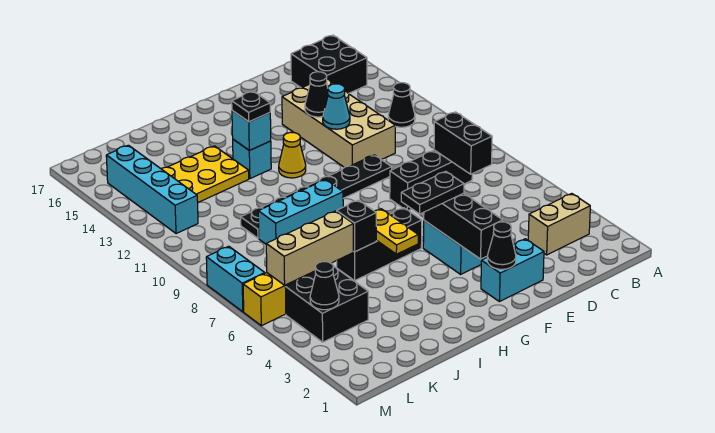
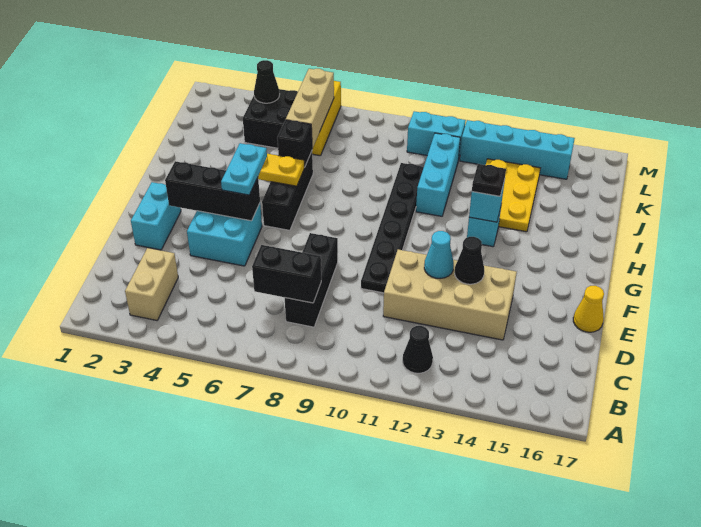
black 2x2 brick [291,35,367,94] -> none
black 1x1 cone [487,222,516,269] -> none
black 1x2 plate [401,171,464,214] -> cyan 1x2 plate [221,143,267,195]
yellow 1x1 cone [279,132,306,178] -> yellow 1x1 cone moved to [573,286,604,332]
cyan 1x3 brick [258,180,343,244] -> cyan 1x3 brick moved to [416,133,460,216]
cyan 1x2 brick [206,246,265,312] -> cyan 1x2 brick moved to [407,111,466,161]

